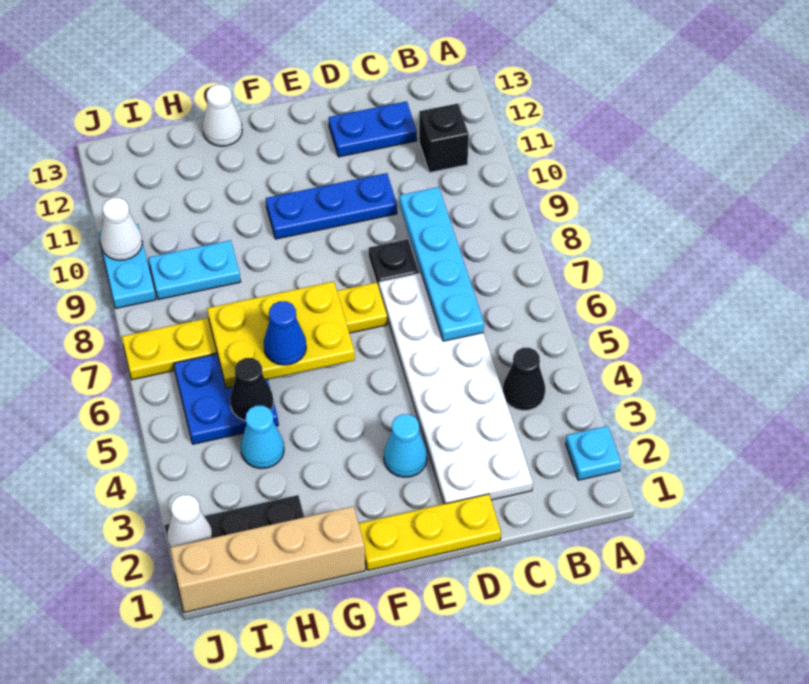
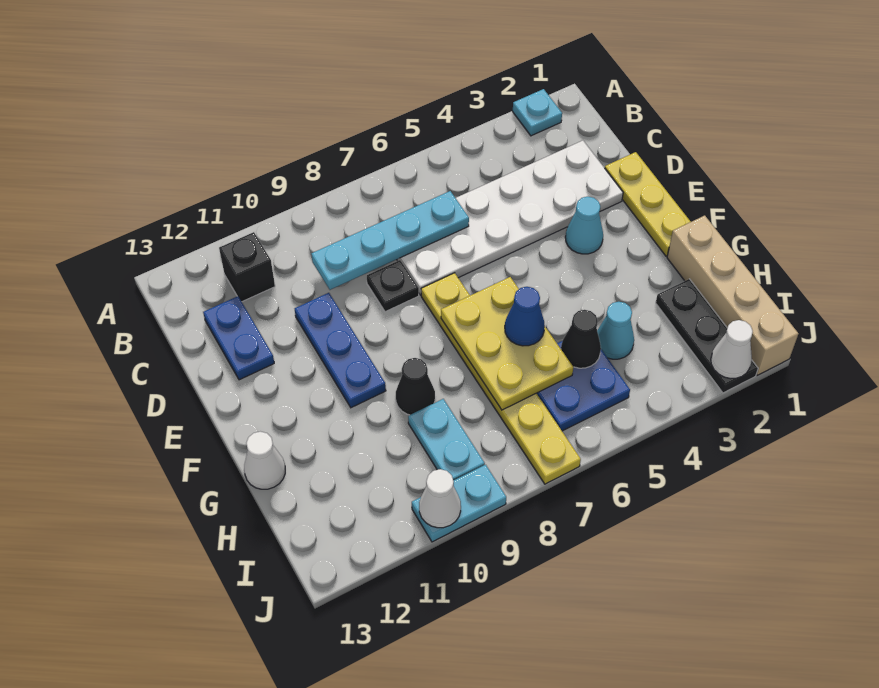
black 1x1 cone [503,348,545,410] -> black 1x1 cone moved to [396,358,435,415]

